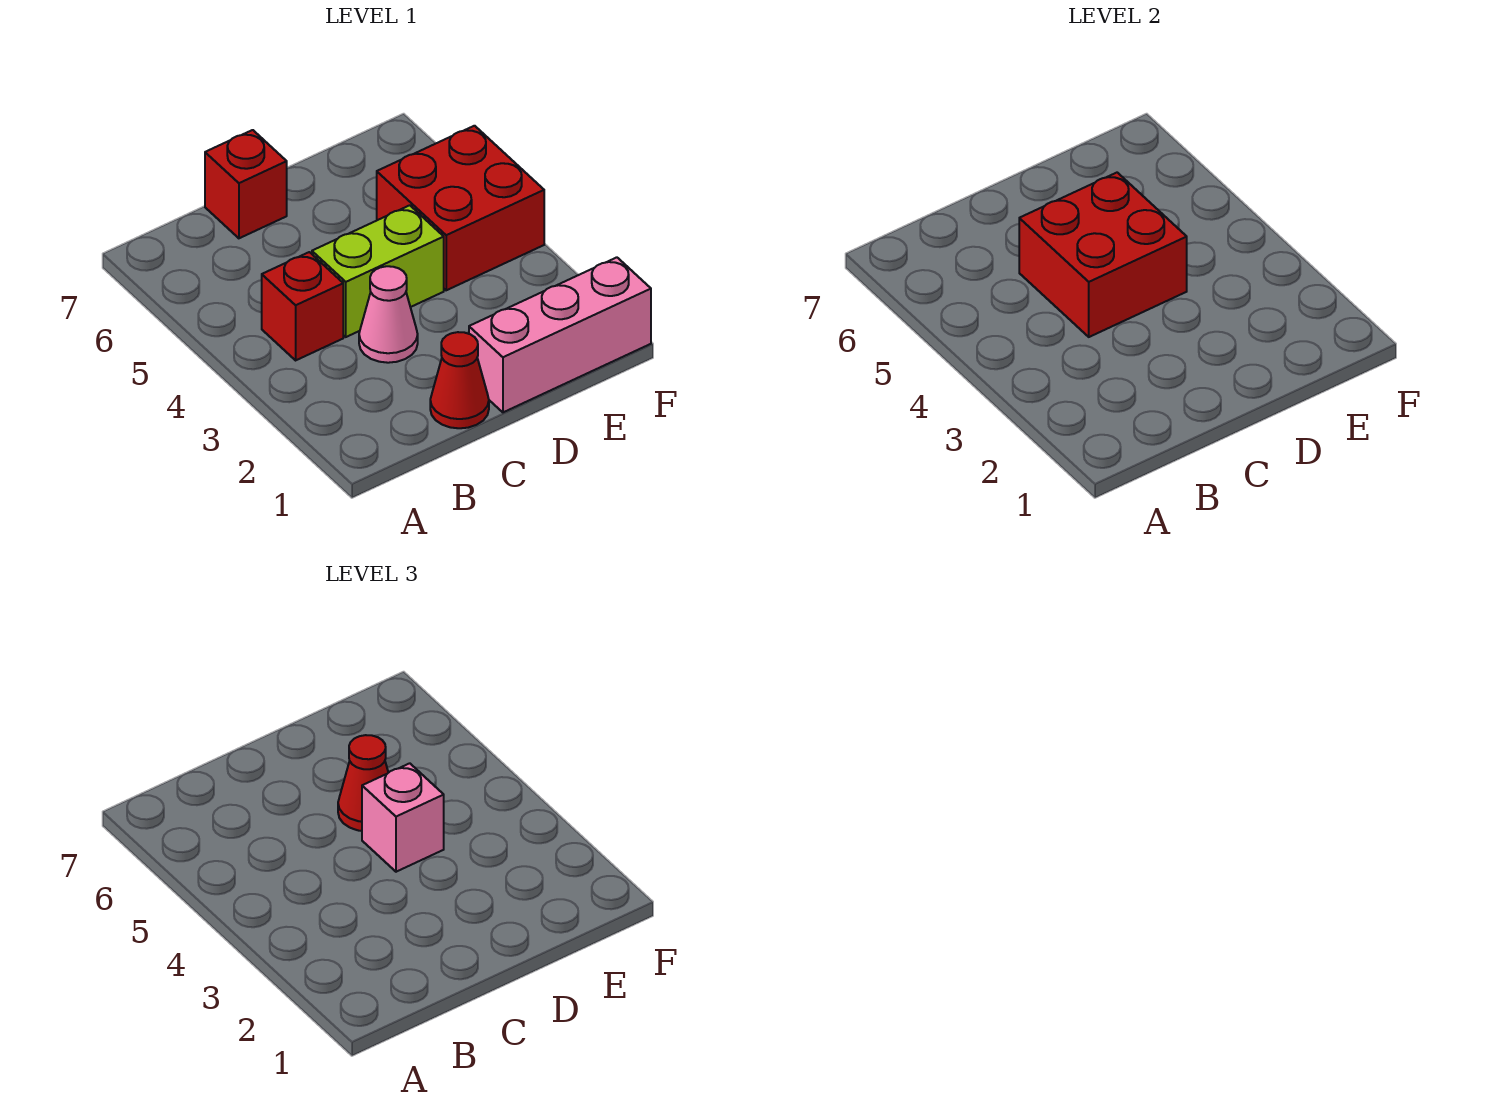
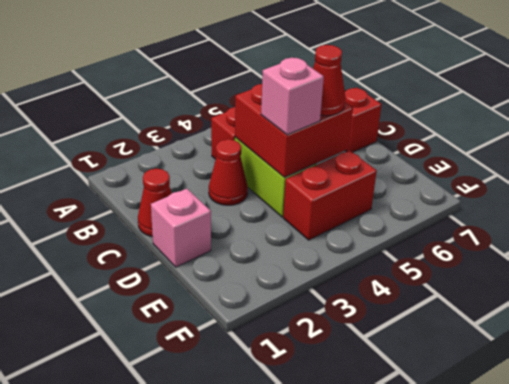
pink 1x1 cone [359,266,418,363] -> red 1x1 cone [209,139,248,205]
pink 1x3 brick [469,257,651,412] -> pink 1x1 brick [151,189,211,267]
red 2x2 brick [377,126,544,290] -> red 1x2 brick [283,150,377,240]

